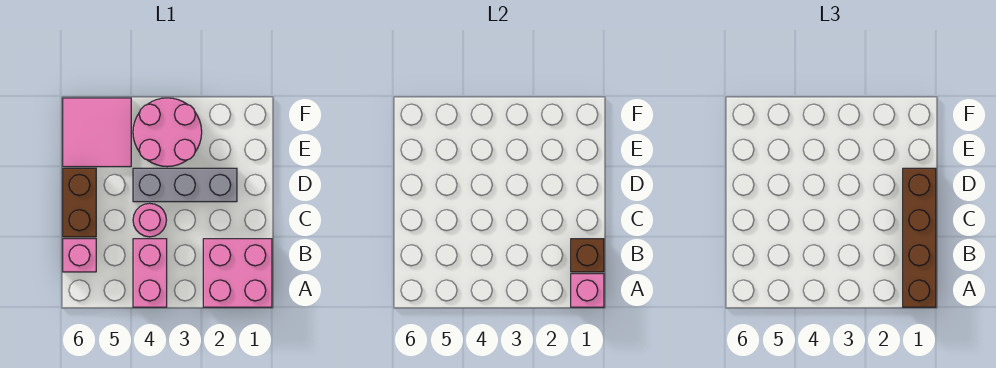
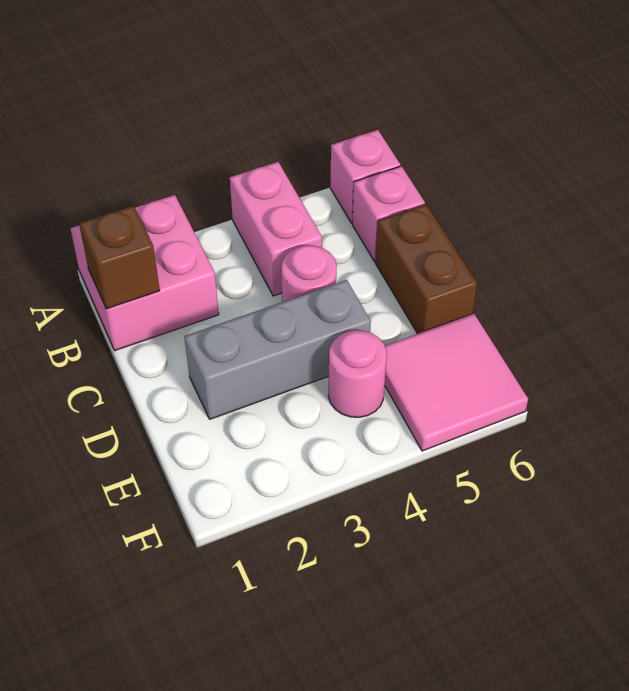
pink 1x1 brick [571,274,604,307] -> pink 1x1 brick moved to [330,130,400,223]
brown 1x4 brick [903,168,936,307] -> none
pink 2x2 round brick [133,98,202,167] -> pink 1x1 round brick [328,330,387,417]

